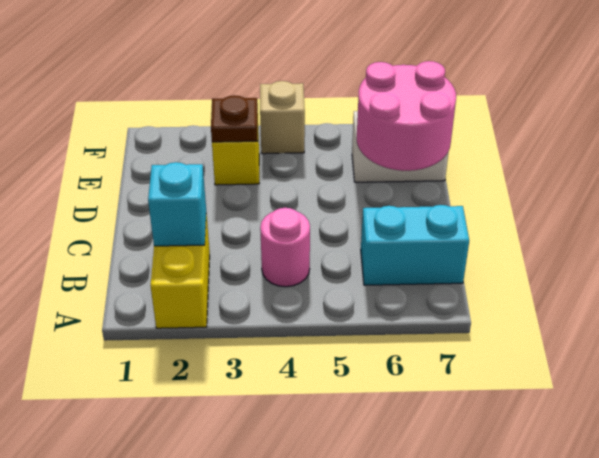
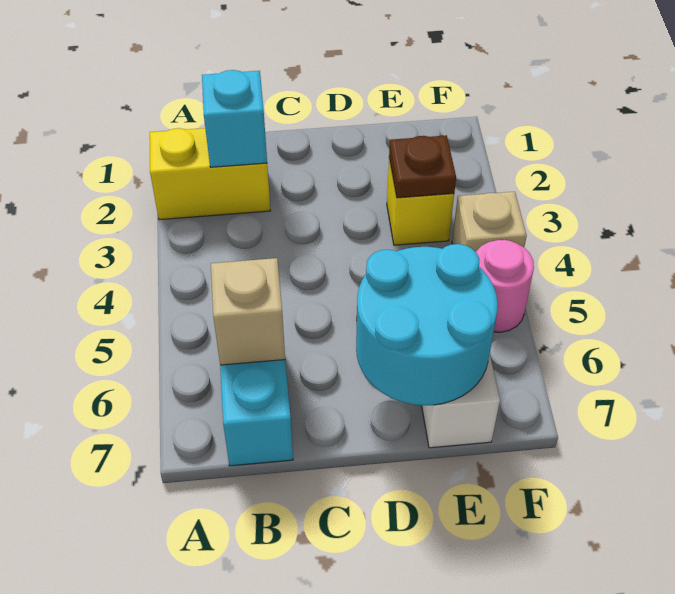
pink 1x1 round brick [260,208,310,287] -> pink 1x1 round brick moved to [476,240,534,332]
none -> tan 1x1 brick [211,258,285,365]
pink 2x2 round brick [357,61,456,171] -> cyan 2x2 round brick [356,244,498,405]

